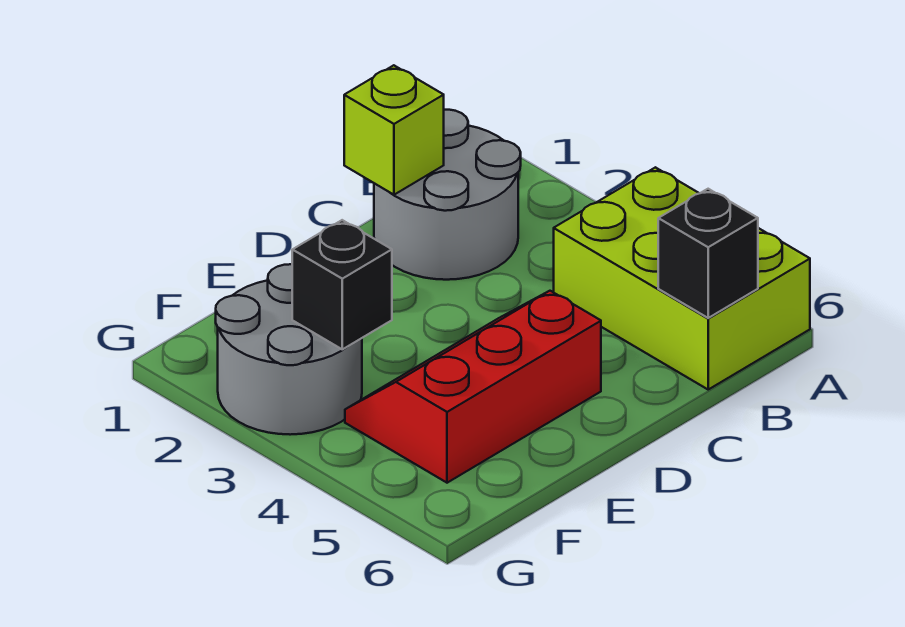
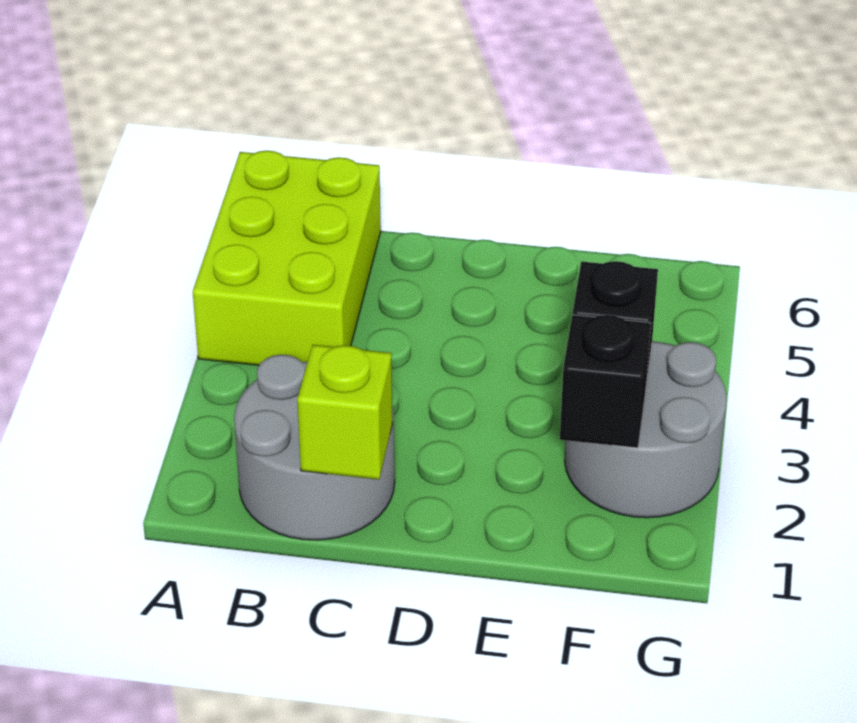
black 1x1 brick [658,189,758,318] -> black 1x1 brick moved to [560,315,651,448]
red 2x3 slope [345,291,601,483] -> none

